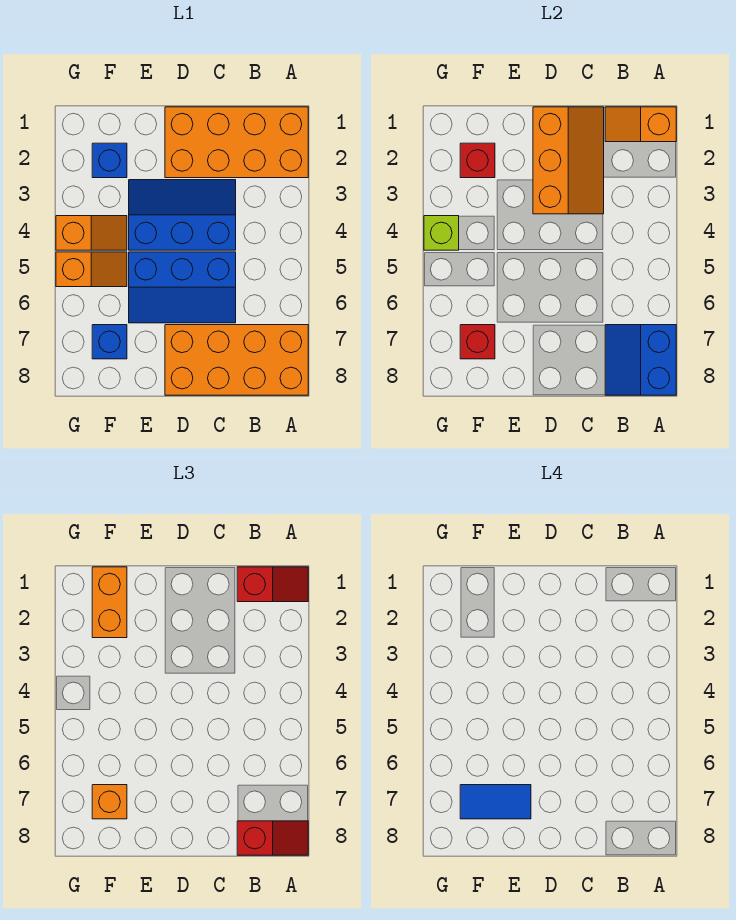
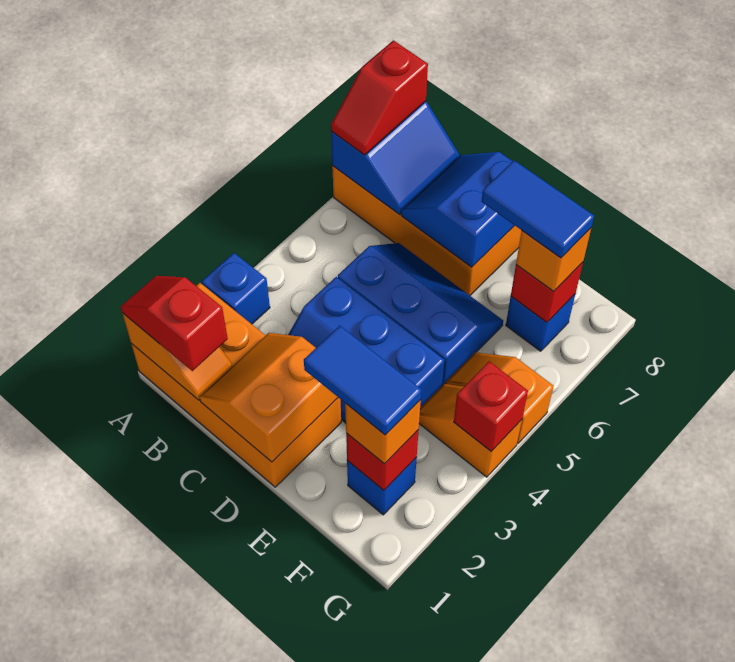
none -> blue 1x1 brick [202,253,270,324]
red 1x2 slope [237,821,308,855] -> red 1x2 slope turned to [331,40,428,155]
orange 2x3 slope [533,107,604,214] -> orange 2x2 slope [200,333,338,462]
none -> blue 2x2 slope [401,152,515,267]
none -> blue 1x2 tile [304,326,421,435]
orange 1x2 brick [92,567,127,638] -> orange 1x1 brick [345,400,421,464]
lime 1x1 brick [424,216,459,250] -> red 1x1 brick [454,361,528,451]

